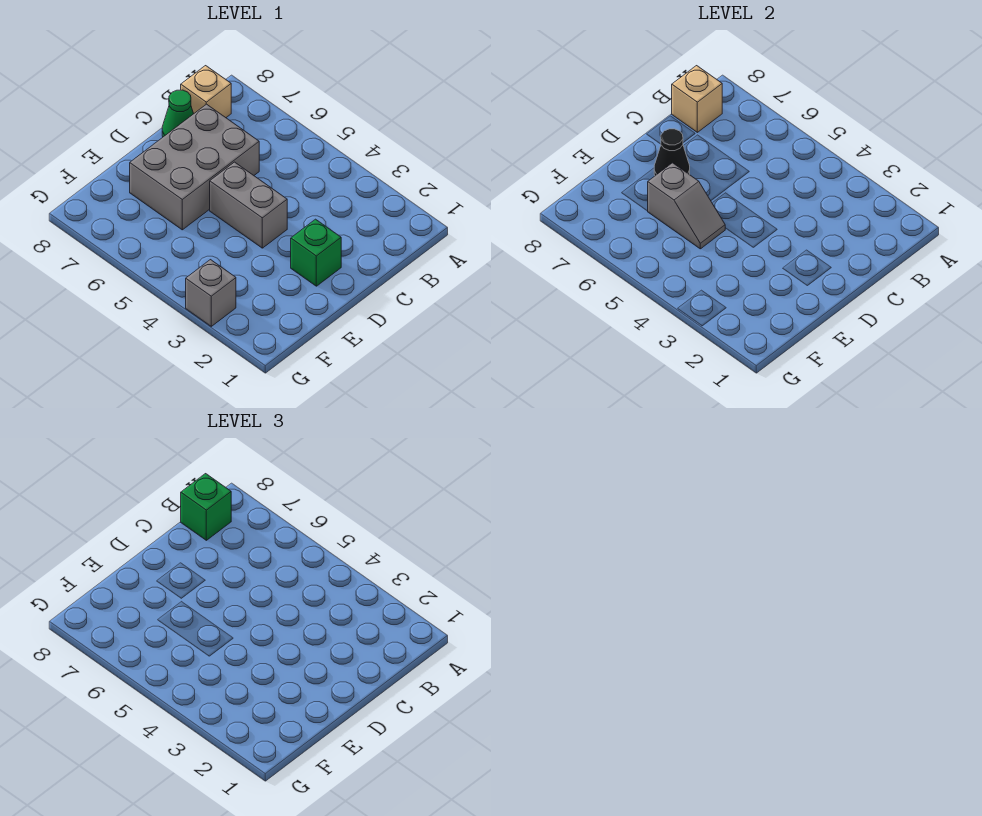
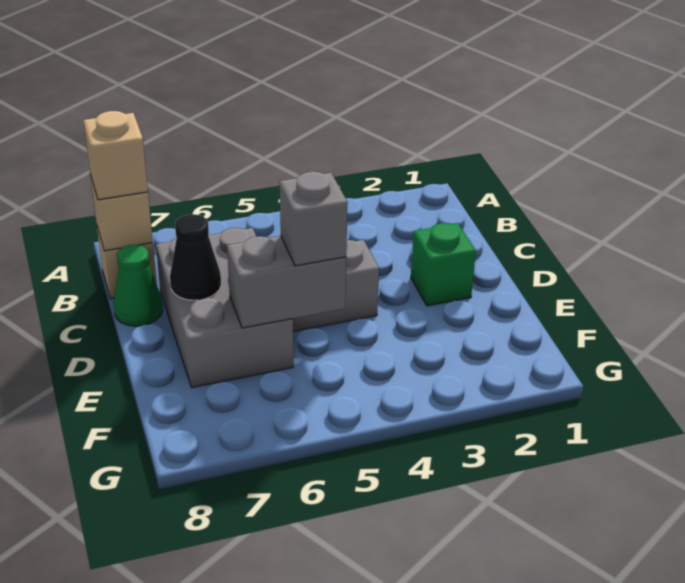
green 1x1 brick [181,474,231,540] -> tan 1x1 brick [83,111,148,200]
grey 1x2 slope [648,163,725,249] -> grey 1x2 brick [227,236,346,328]
grey 1x1 brick [186,260,236,326] -> grey 1x1 brick moved to [280,172,348,266]

